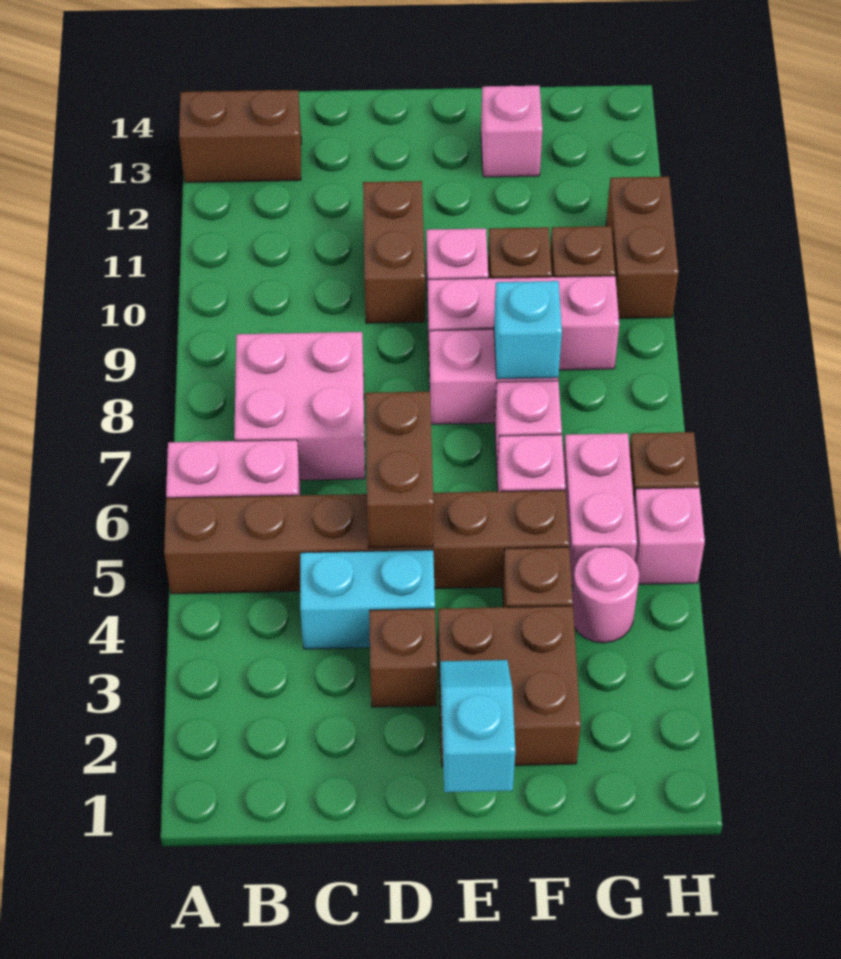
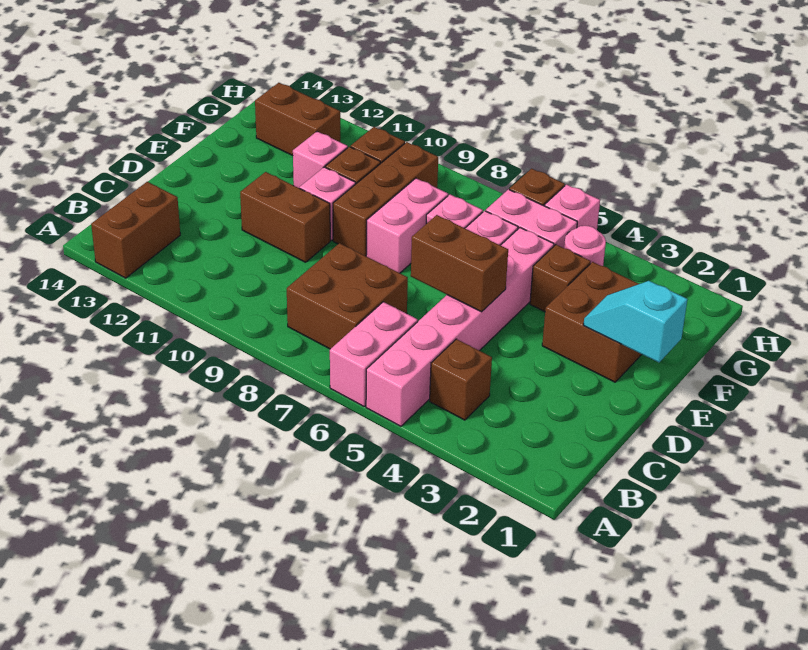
brown 1x6 brick [164,490,569,594] -> pink 1x6 brick [366,228,554,426]
pink 2x2 brick [234,332,365,480] -> brown 2x2 brick [287,243,408,349]
cyan 1x2 brick [300,550,435,649] -> none
brown 1x1 brick [369,609,437,707] -> brown 1x1 brick moved to [430,339,492,420]
pink 1x3 brick [428,276,619,370] -> brown 1x3 brick [333,142,438,256]
cyan 1x1 brick [494,281,562,379] -> none
pink 1x1 brick [481,86,542,177] -> pink 1x1 brick moved to [293,132,348,188]
brown 1x2 brick [606,177,678,318] -> brown 1x2 brick moved to [255,83,340,156]

